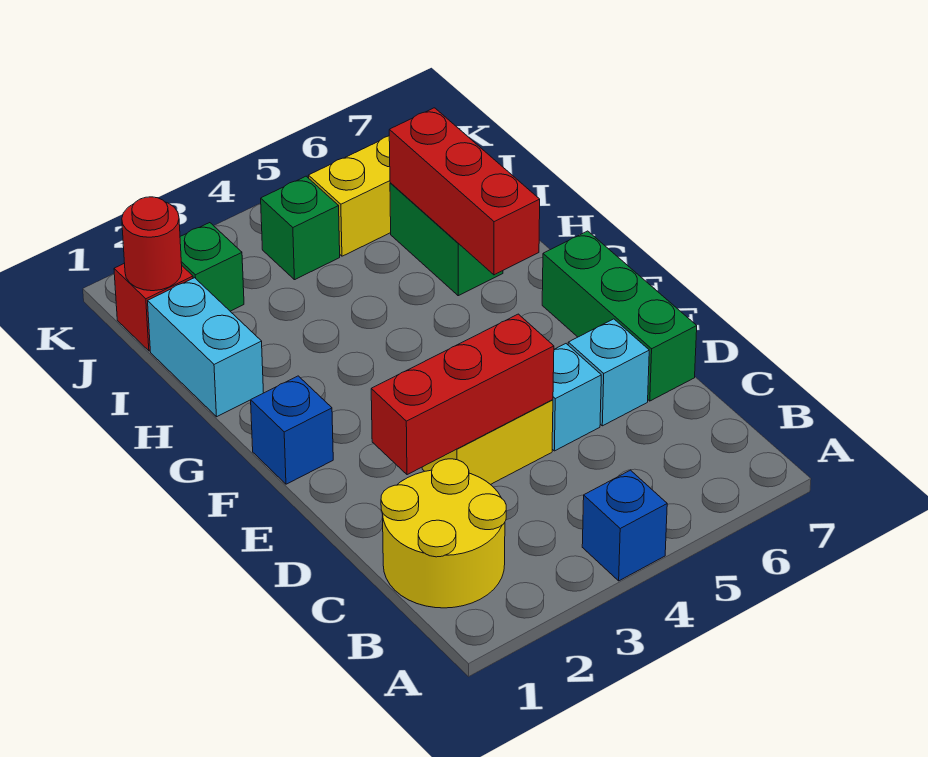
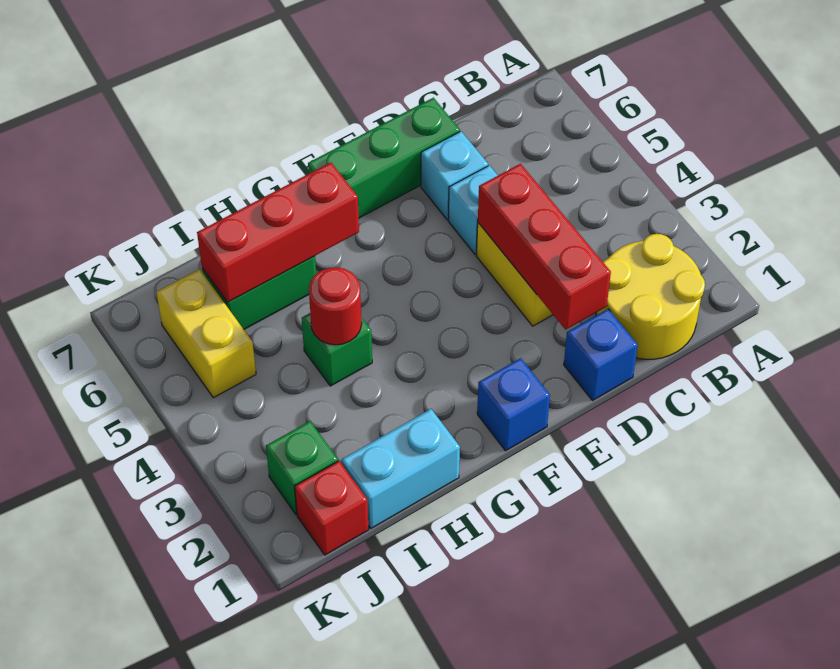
blue 1x1 brick [582,470,667,581] -> blue 1x1 brick moved to [564,309,638,401]
red 1x1 round brick [122,197,182,291] -> red 1x1 round brick moved to [309,267,362,345]
green 1x1 brick [261,176,340,280] -> green 1x1 brick moved to [302,313,372,386]

